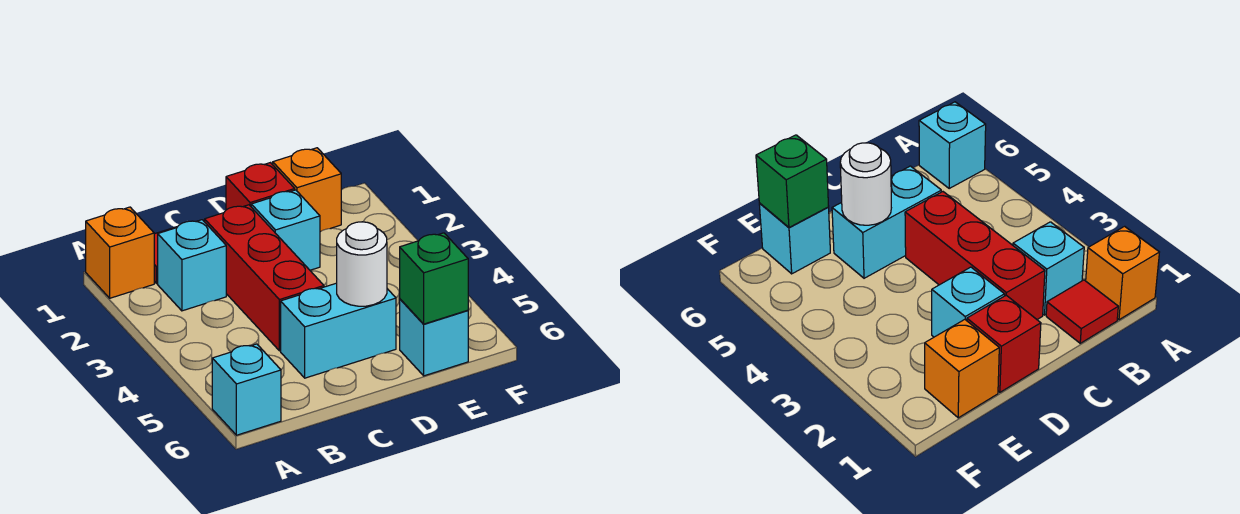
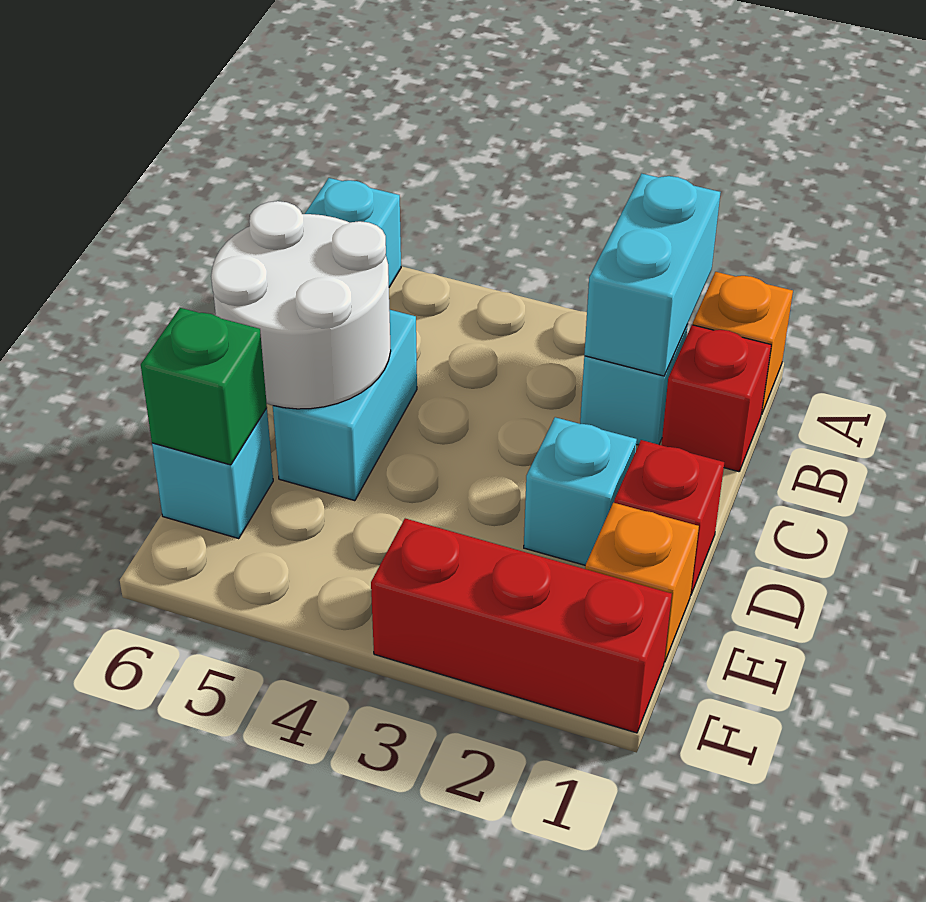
none -> cyan 1x2 brick [584,174,720,376]
red 1x1 tile [1046,280,1118,343] -> red 1x1 brick [661,325,771,472]
red 1x3 brick [205,205,324,351] -> red 1x3 brick moved to [371,518,672,733]
white 1x1 round brick [337,222,387,306] -> white 2x2 round brick [211,201,391,409]

